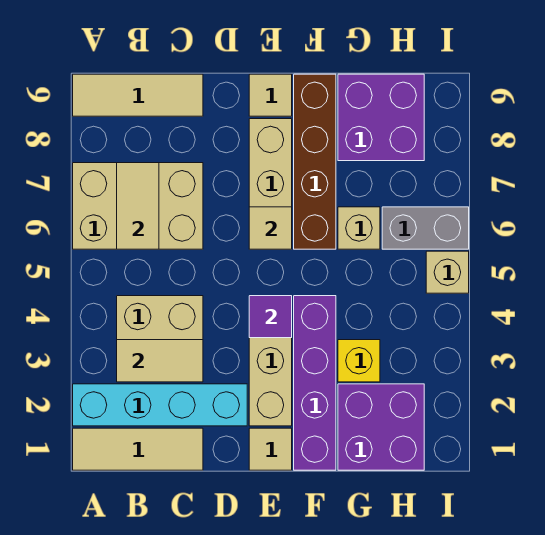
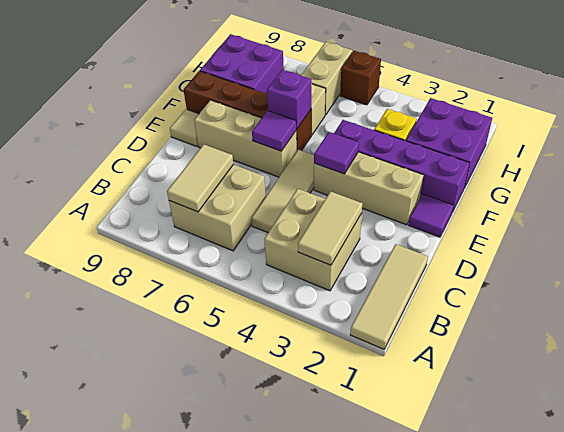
cyan 1x4 brick [73,384,247,426] -> none
tan 2x3 brick [73,163,203,249] -> tan 2x2 brick [169,164,266,251]
tan 1x3 tile [73,74,203,116] -> tan 1x3 tile moved to [251,150,314,233]
tan 1x2 tile [117,163,159,249] -> tan 1x2 tile turned to [167,144,233,212]
tan 1x1 tile [249,428,292,470] -> purple 1x1 tile [409,194,454,237]
tan 1x1 tile [249,207,292,249] -> purple 1x1 tile [252,111,296,151]
none -> purple 1x1 brick [267,70,311,129]
grey 1x2 brick [382,207,469,249] -> tan 1x2 brick [301,42,352,115]
tan 1x1 brick [426,251,469,293] -> brown 1x1 brick [340,51,381,105]

